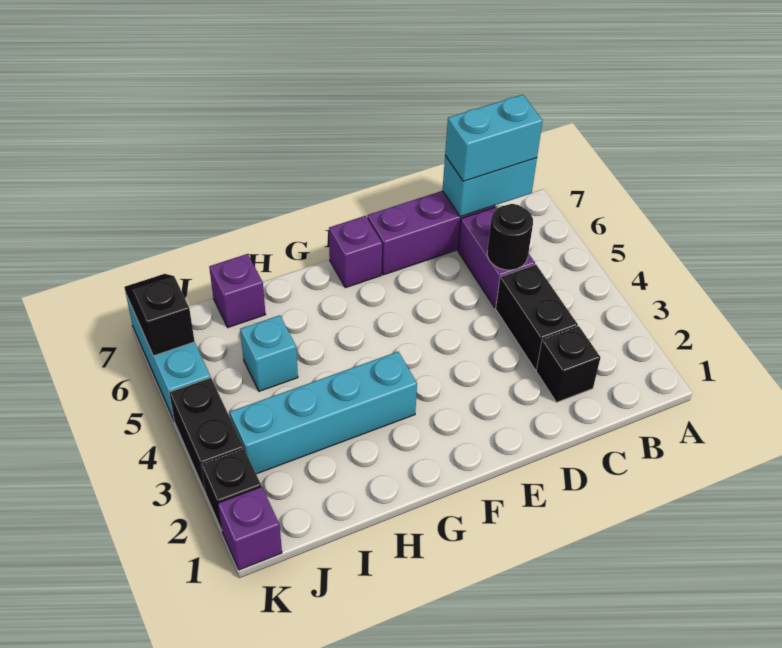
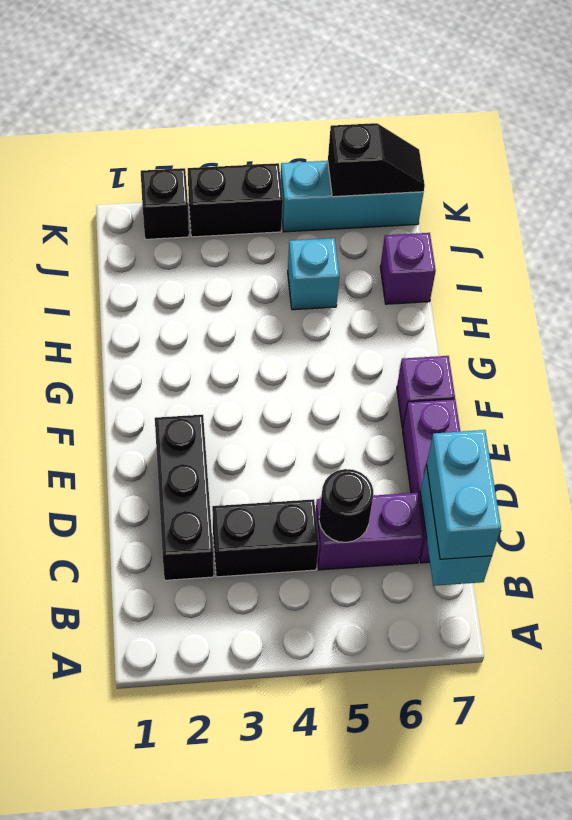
black 1x1 brick [536,326,600,402] -> black 1x3 brick [155,415,214,580]
cyan 1x4 brick [230,352,417,474] -> none
purple 1x1 brick [218,487,282,570] -> none

